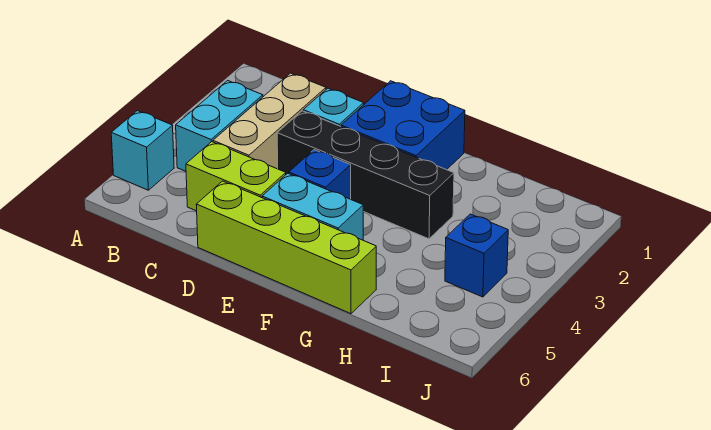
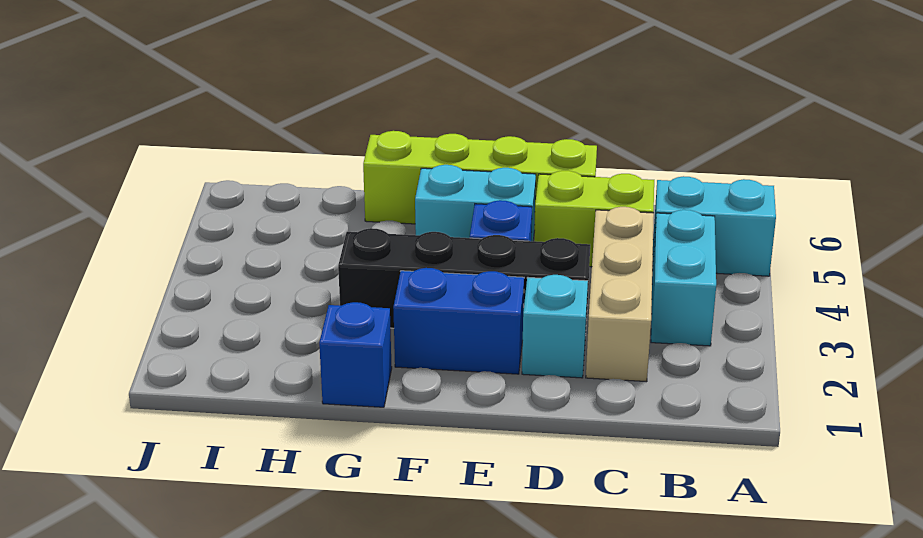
cyan 1x1 brick [111,111,174,190] -> cyan 1x2 brick [653,176,776,276]
blue 2x2 brick [341,81,465,170] -> blue 1x2 brick [393,268,524,374]
blue 1x1 brick [445,214,508,297] -> blue 1x1 brick moved to [319,302,392,407]

